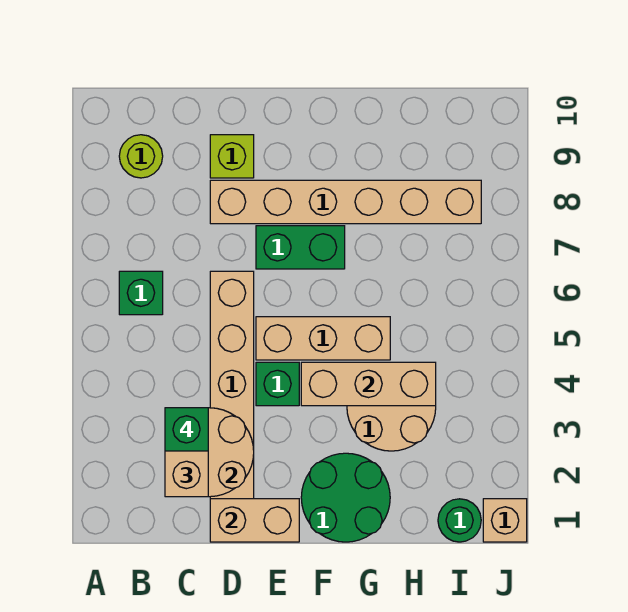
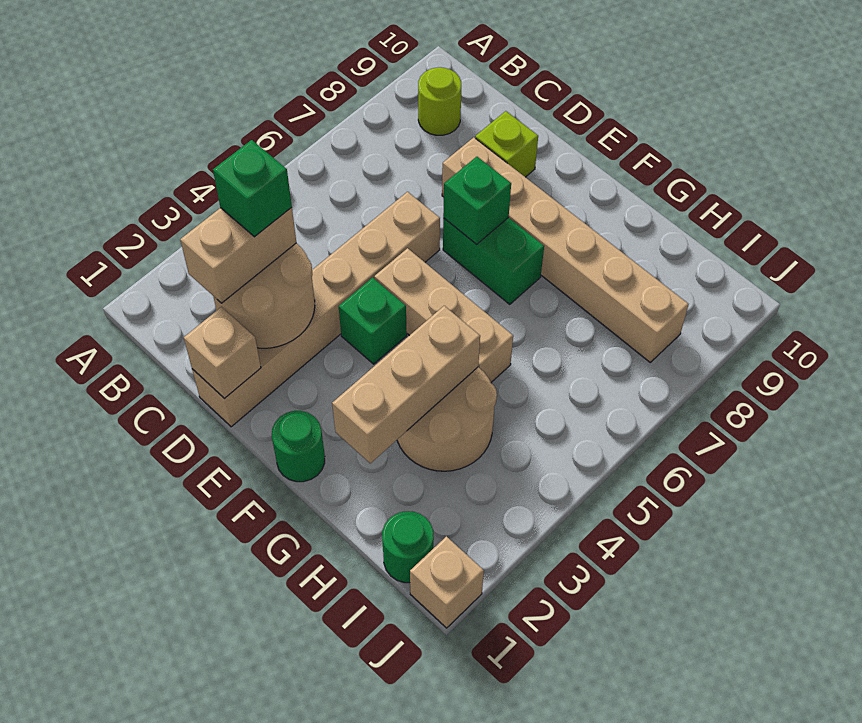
green 1x1 brick [119,271,163,315] -> green 1x1 brick moved to [443,157,511,244]
tan 1x2 brick [210,499,299,542] -> tan 1x1 brick [184,307,261,399]
green 2x2 round brick [301,453,390,542] -> green 1x1 round brick [272,411,325,482]
tan 1x3 brick [301,362,436,406] -> tan 1x3 brick turned to [332,306,480,463]

